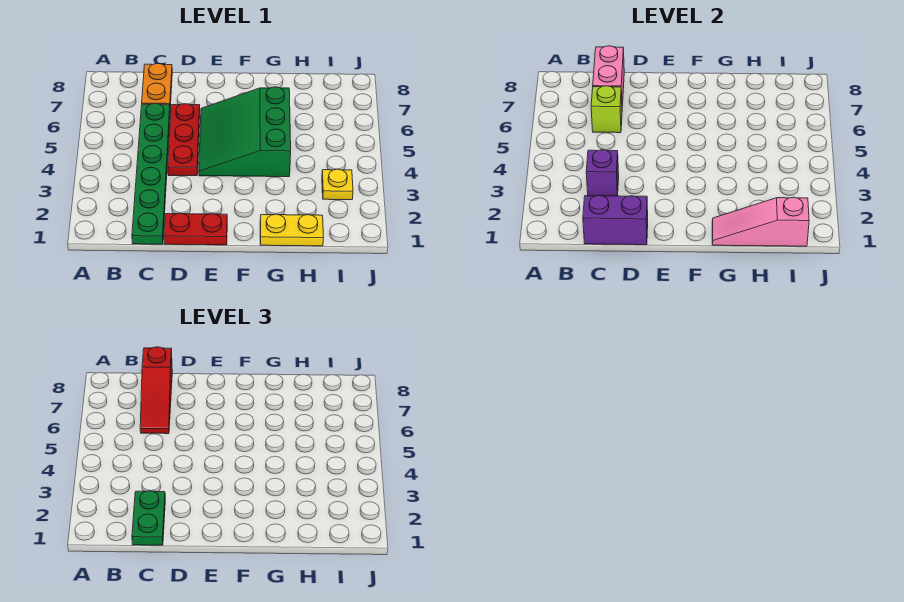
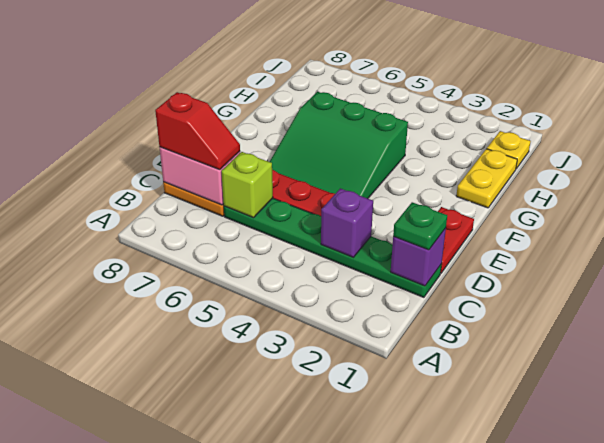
purple 1x2 brick [583,195,648,245] -> purple 1x1 brick [391,228,446,286]
green 1x2 plate [132,491,165,545] -> green 1x1 plate [393,202,447,250]
red 1x3 slope [140,347,172,434] -> red 1x2 slope [155,92,240,170]
pink 1x3 slope [712,197,809,246] -> none
yellow 1x1 plate [322,169,353,200] -> yellow 1x1 plate moved to [487,131,531,169]

